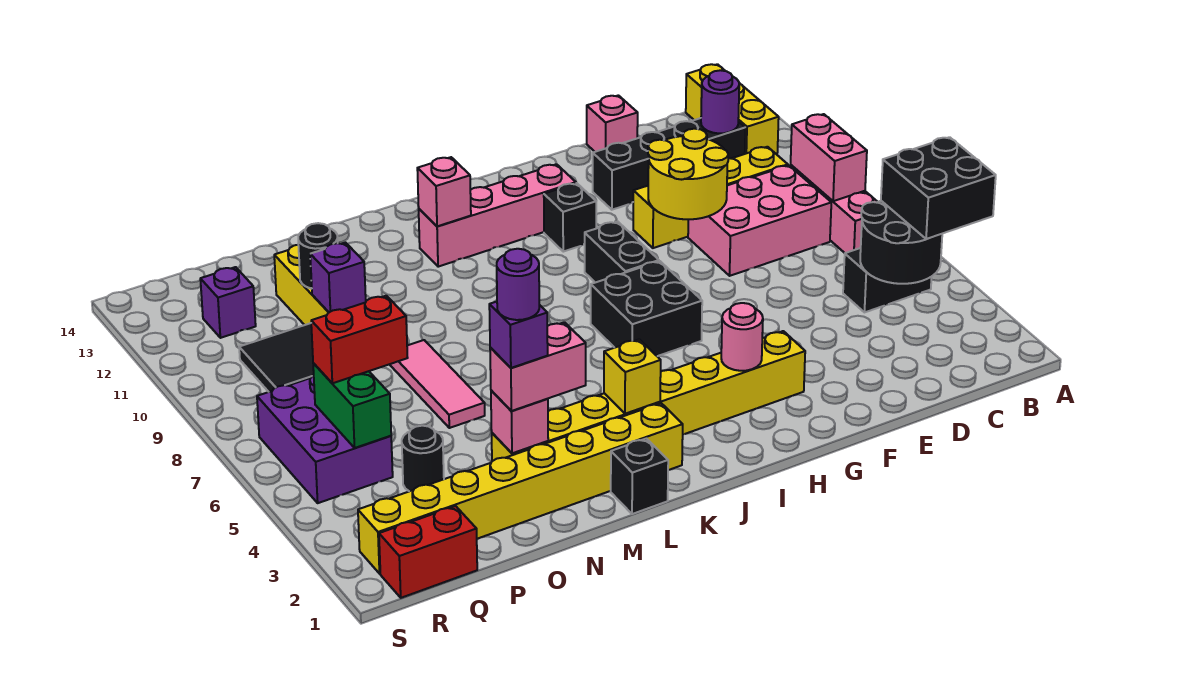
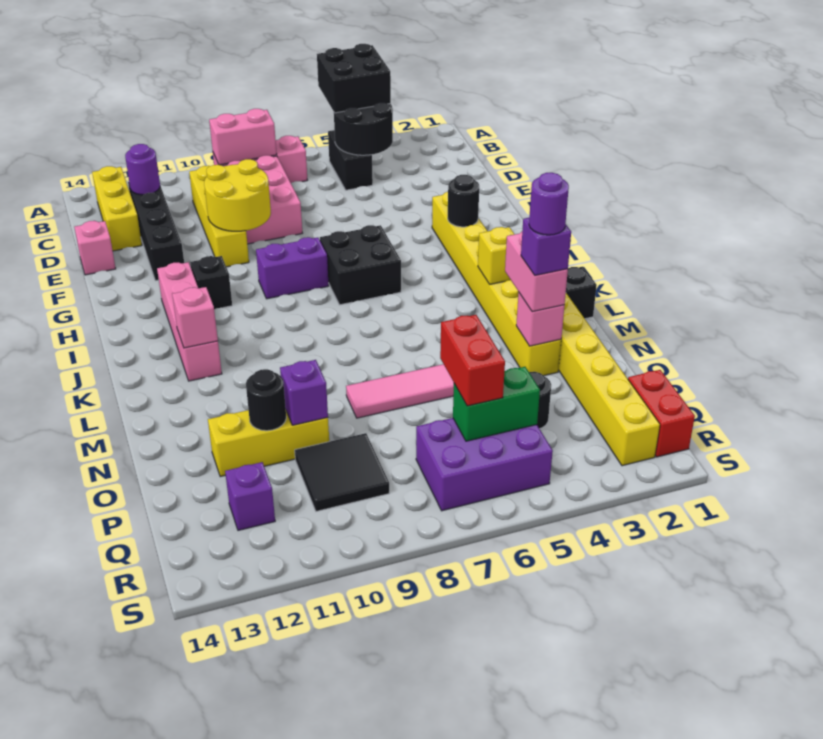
yellow 1x3 brick [686,64,779,154] -> yellow 1x3 brick turned to [92,166,142,251]
pink 1x1 round brick [721,303,763,371] -> black 1x1 round brick [448,175,479,227]
black 1x2 brick [585,222,659,283] -> purple 1x2 brick [256,237,329,299]

